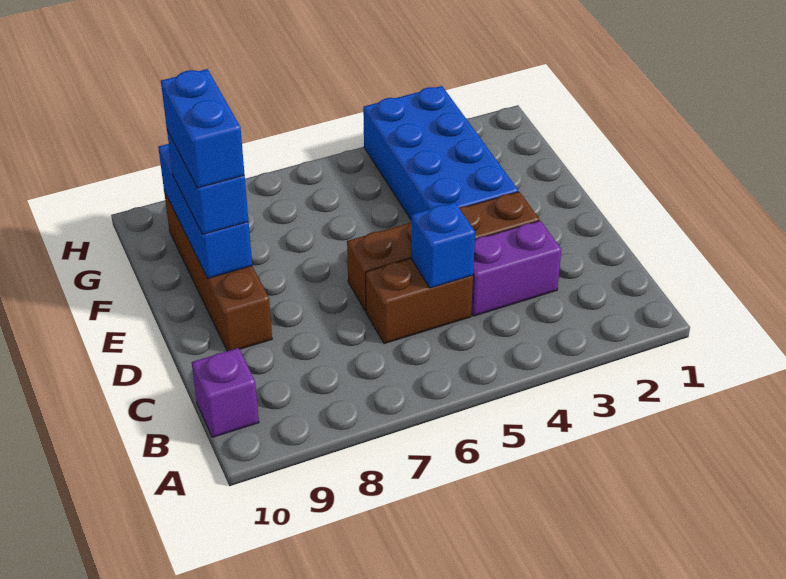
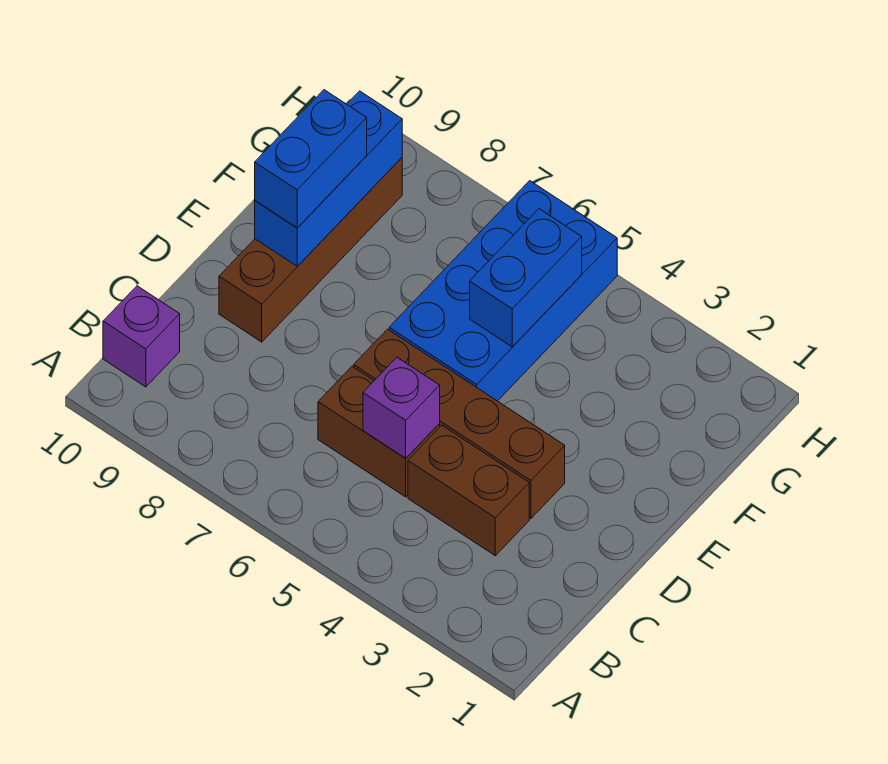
purple 1x2 brick [471,221,561,316] -> brown 1x2 brick [408,425,529,556]
blue 1x1 brick [411,202,475,288] -> purple 1x1 brick [363,357,440,458]
blue 2x4 brick [363,86,518,219] -> blue 2x4 brick moved to [389,181,617,401]
blue 1x2 brick [161,69,245,188] -> blue 1x2 brick moved to [470,209,582,347]

